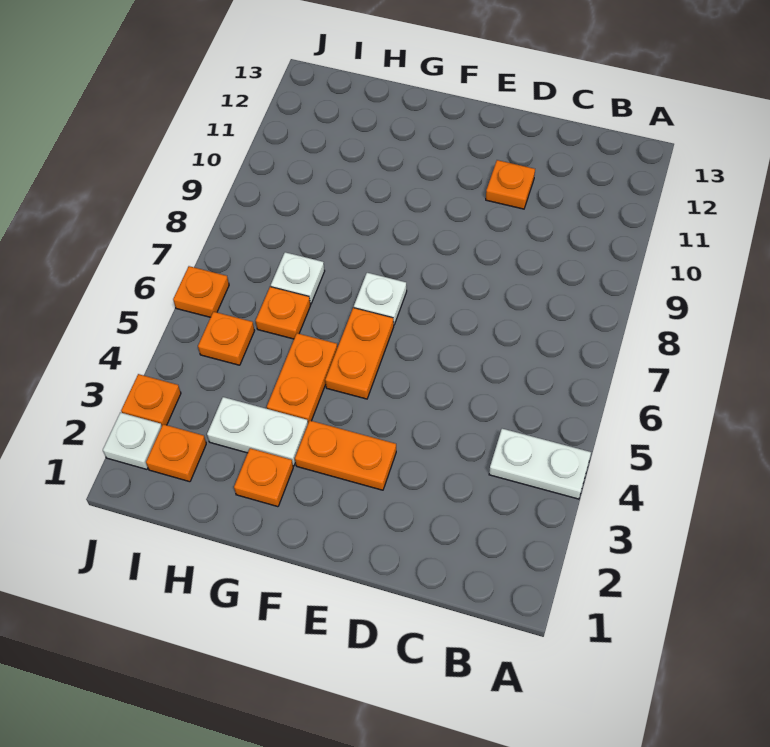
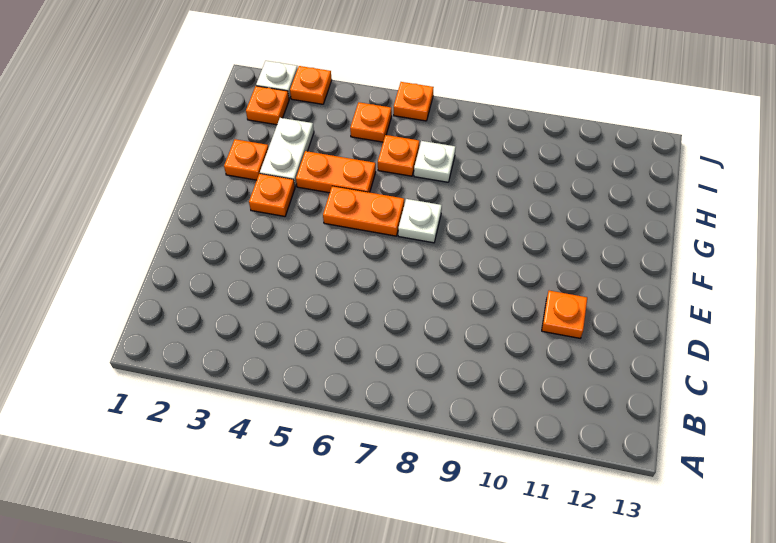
white 1x2 plate [489,429,591,499] -> none
orange 1x2 plate [295,421,396,490] -> orange 1x1 plate [249,174,295,216]

